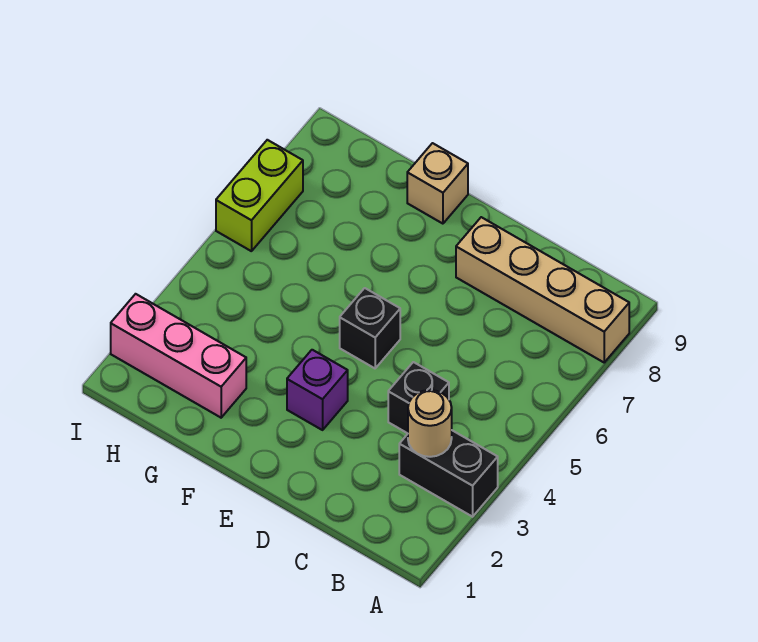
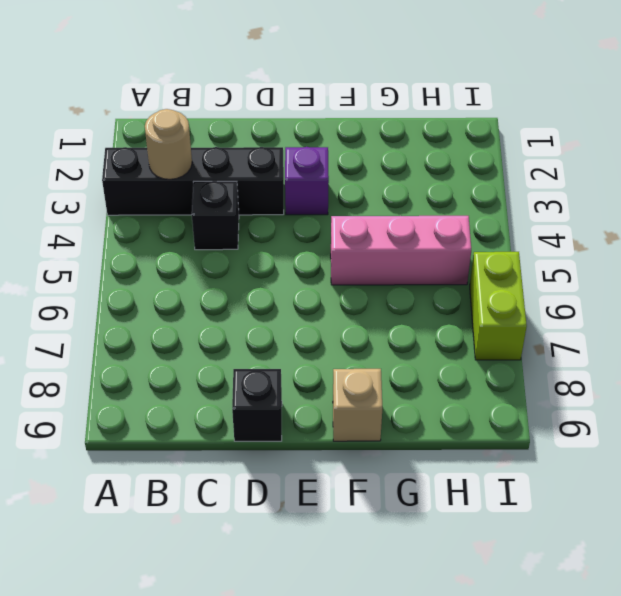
black 1x2 brick [399,430,498,517] -> black 1x4 brick [102,147,284,215]
tan 1x4 brick [456,217,629,362] -> none
black 1x1 brick [340,288,400,368] -> black 1x1 brick moved to [232,369,282,441]
pink 1x3 brick [111,294,246,418] -> pink 1x3 brick moved to [331,216,471,285]

